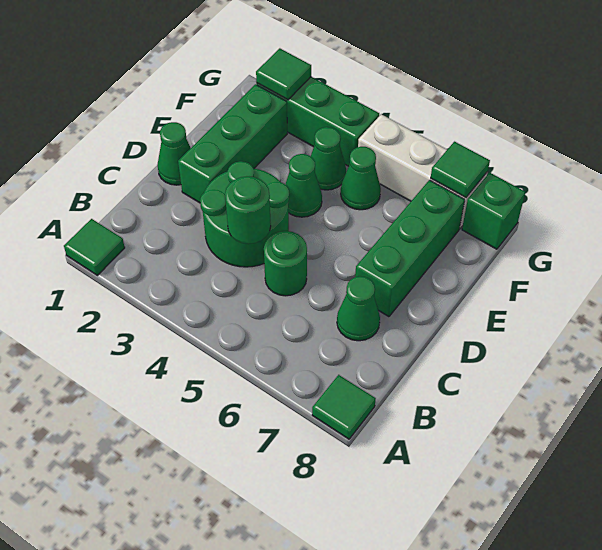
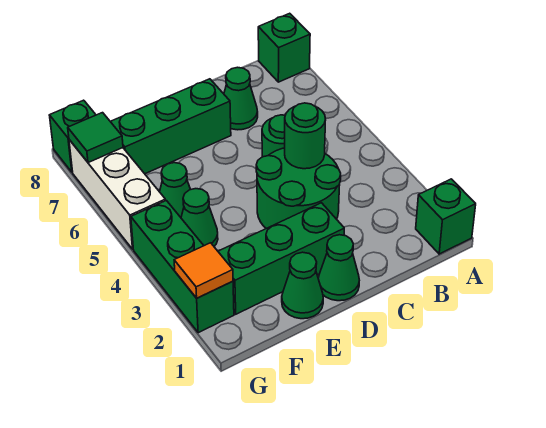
green 1x1 tile [64,219,125,275] -> green 1x1 brick [416,179,476,254]
green 1x1 tile [312,375,376,439] -> green 1x1 brick [258,13,310,82]
green 1x1 cone [285,154,322,217] -> green 1x1 cone moved to [282,252,323,319]
green 1x1 tile [256,48,311,100] -> orange 1x1 tile [174,243,233,298]

